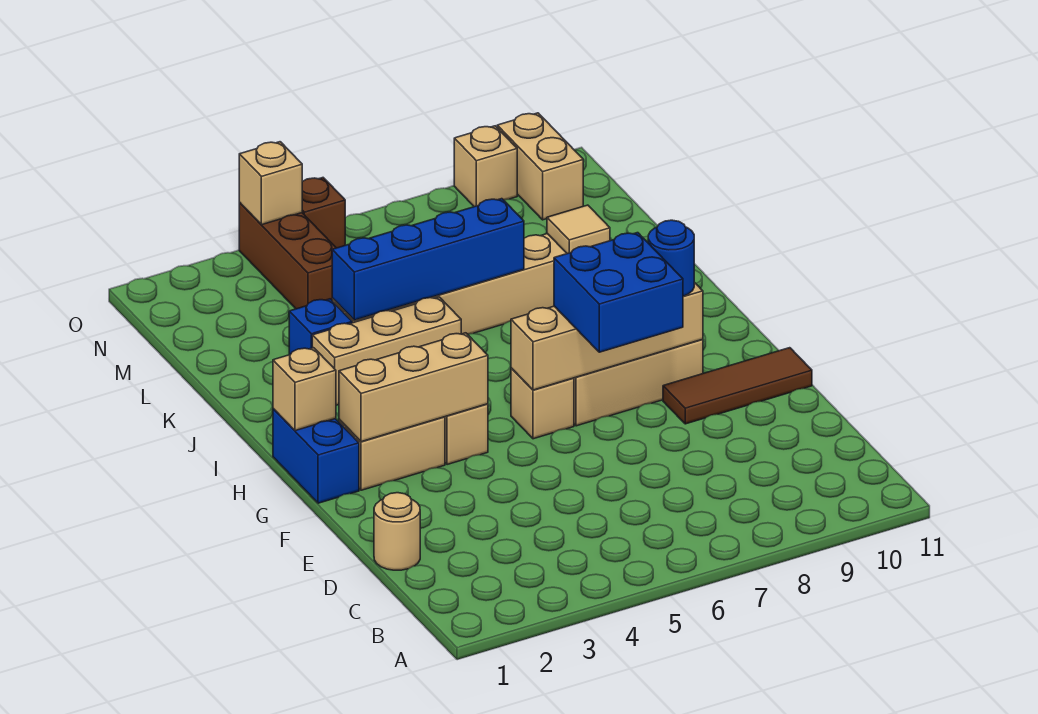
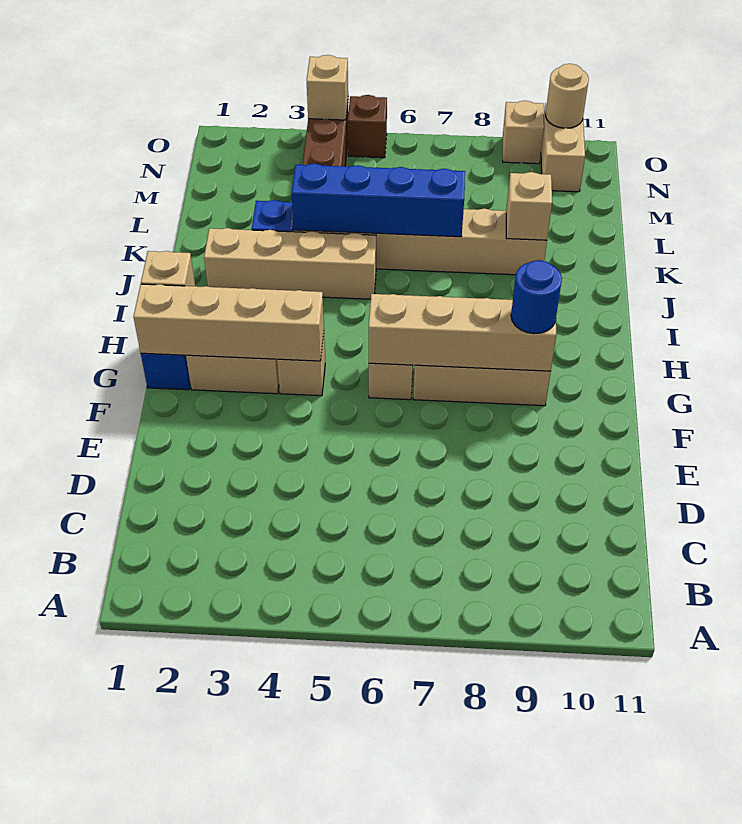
tan 1x1 round brick [374,493,420,570] -> tan 1x1 round brick moved to [545,64,589,128]
blue 2x2 brick [554,233,683,352] -> none
brown 1x3 tile [663,348,812,424] -> none
tan 1x3 brick [339,333,488,442] -> tan 1x4 brick [134,284,324,361]
tan 1x3 brick [312,297,461,405] -> tan 1x4 brick [204,228,376,299]
tan 1x1 tile [547,205,610,254] -> tan 1x1 brick [506,172,552,240]

